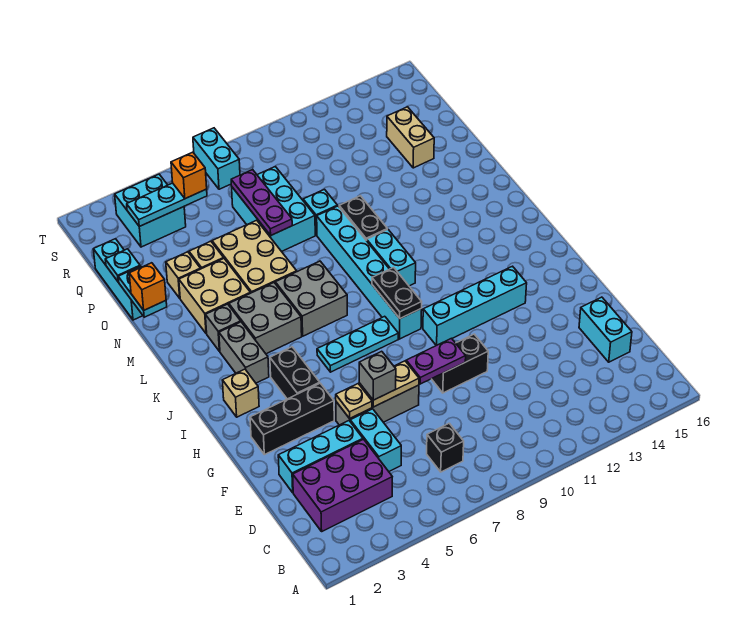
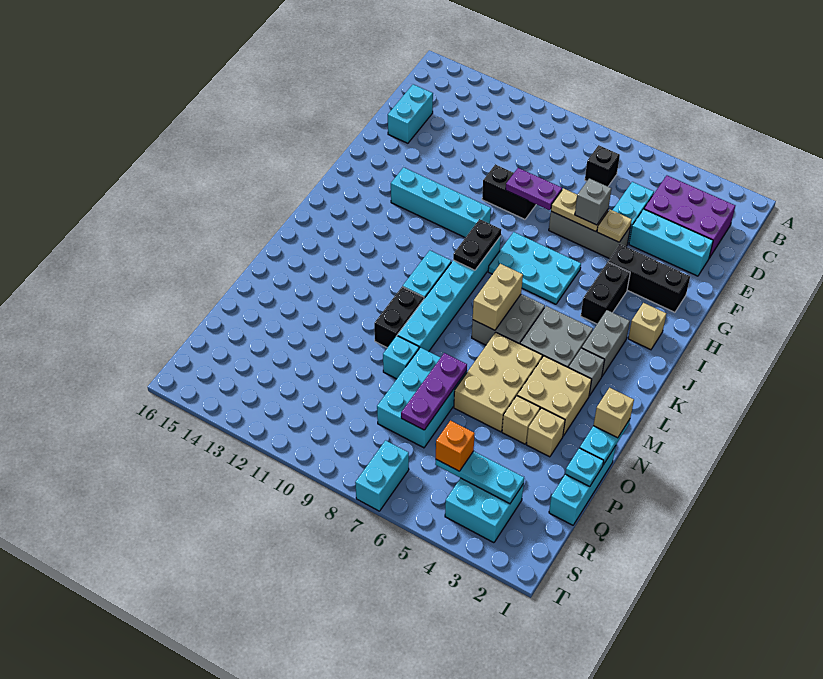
cyan 1x3 plate [317,316,398,372] -> cyan 2x3 plate [488,232,581,304]
orange 1x1 brick [129,263,166,310] -> tan 1x1 brick [593,388,634,438]
tan 1x2 brick [387,107,434,168] -> tan 1x2 brick moved to [473,264,523,330]

